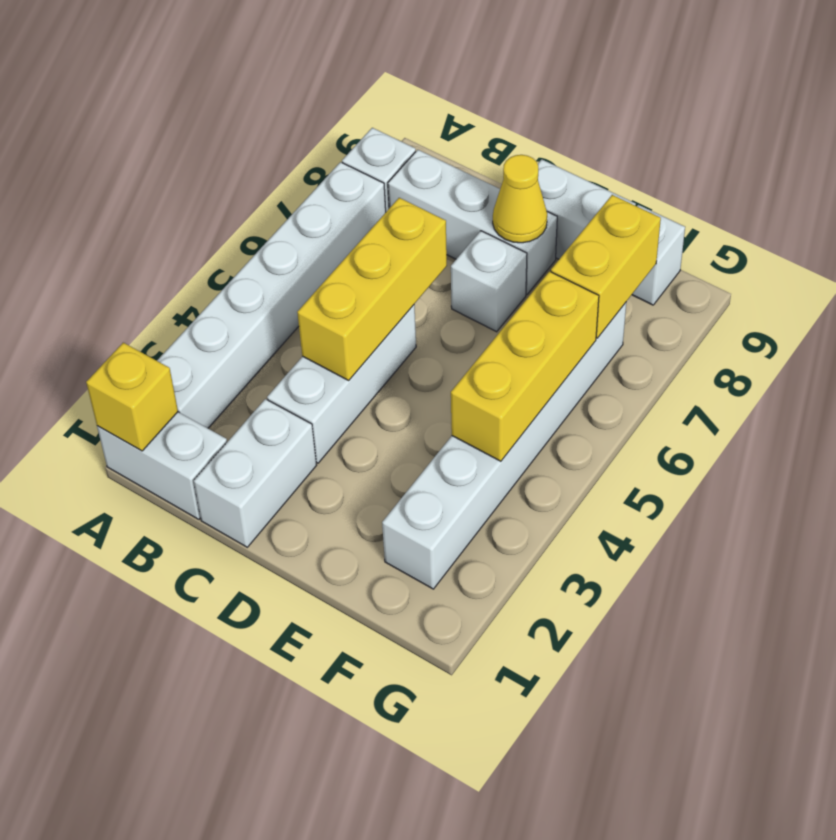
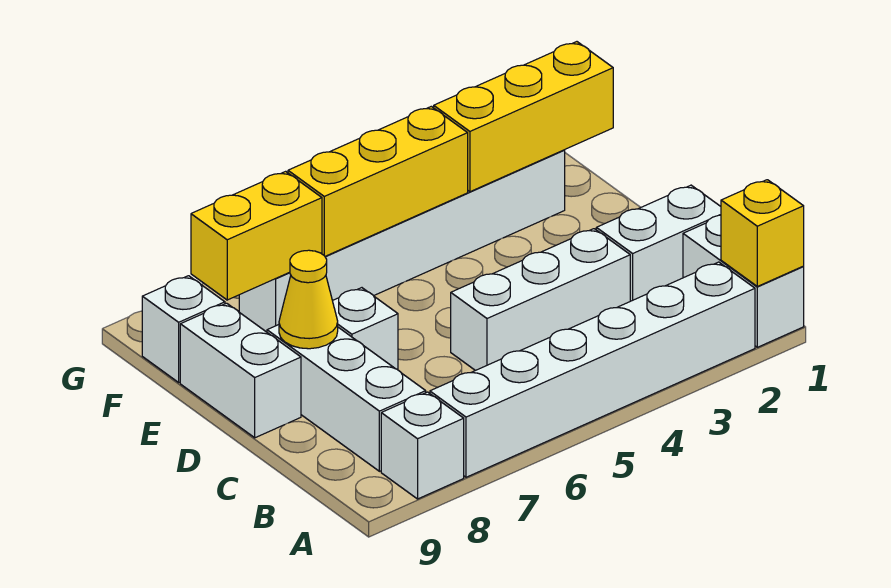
yellow 1x3 brick [297,198,447,380] -> yellow 1x3 brick moved to [434,42,613,192]

